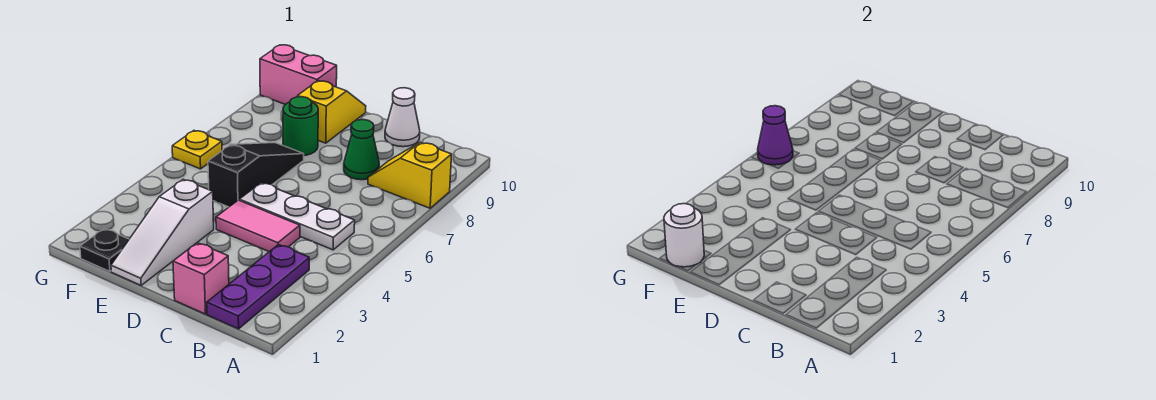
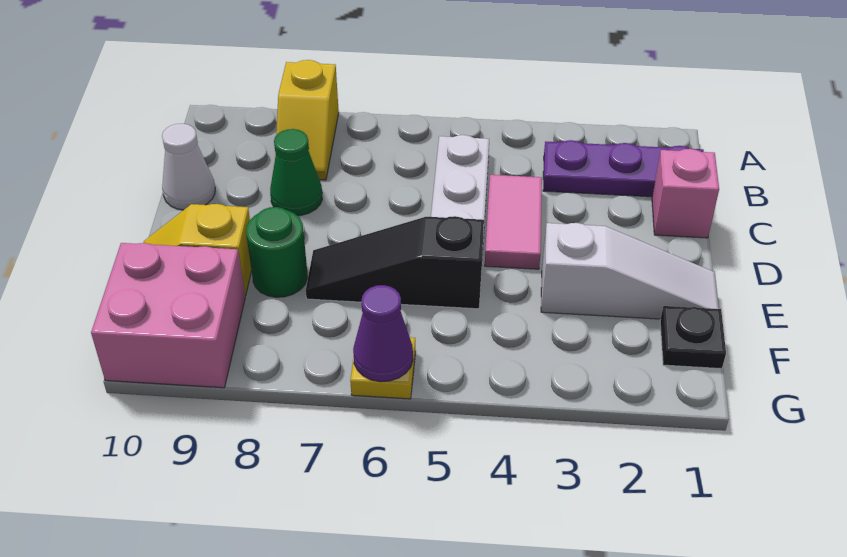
white 1x1 round brick [664,204,704,267] -> none
pink 1x2 brick [260,45,337,105] -> pink 2x2 brick [91,243,245,388]

